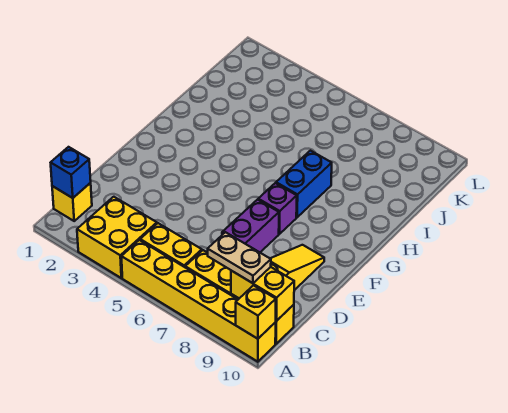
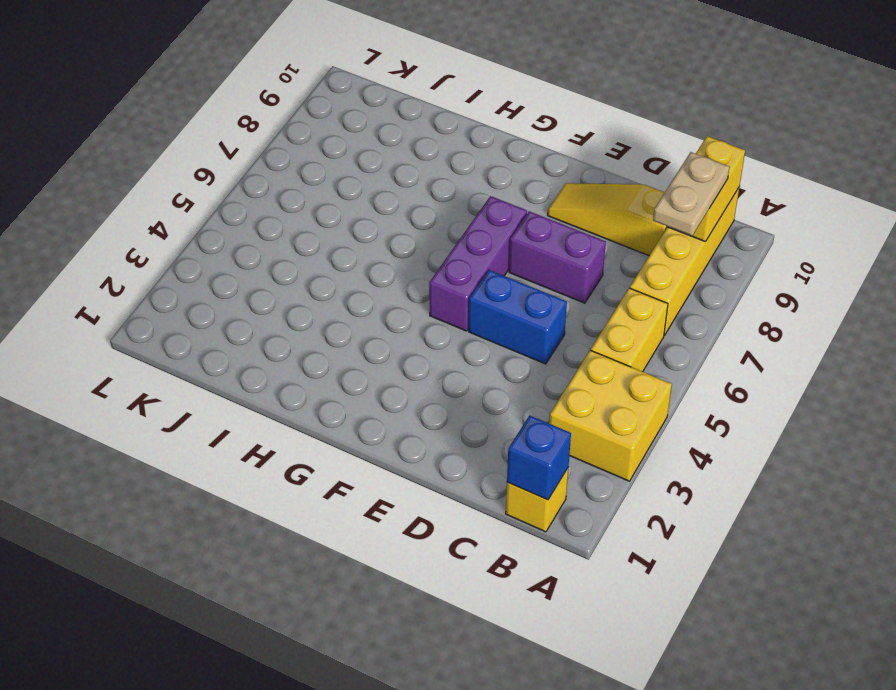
yellow 1x6 brick [121,240,276,362] -> none
yellow 1x1 brick [236,285,276,339] -> none
purple 1x1 brick [258,183,297,234] -> purple 1x3 brick [429,196,527,331]
blue 1x2 brick [276,151,332,217] -> blue 1x2 brick moved to [469,270,567,364]

